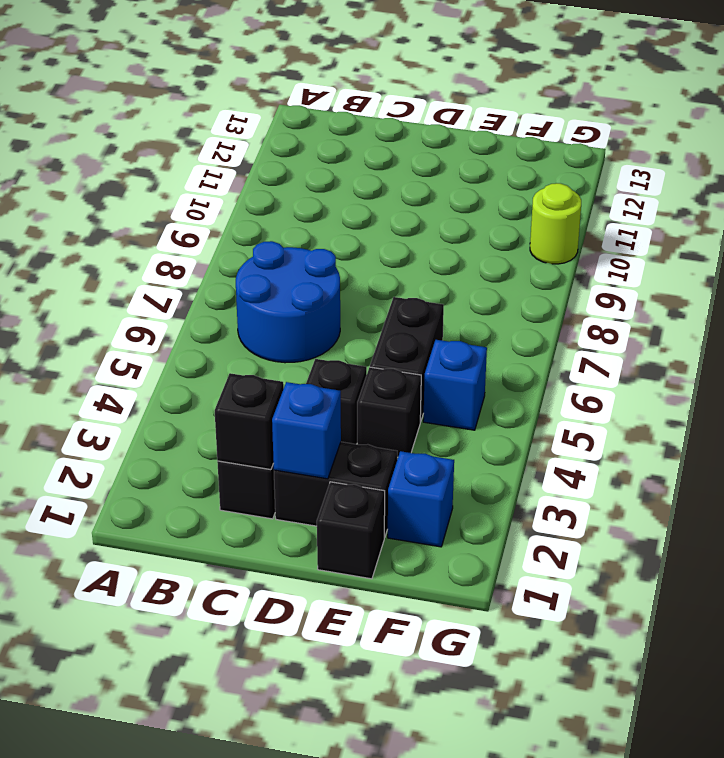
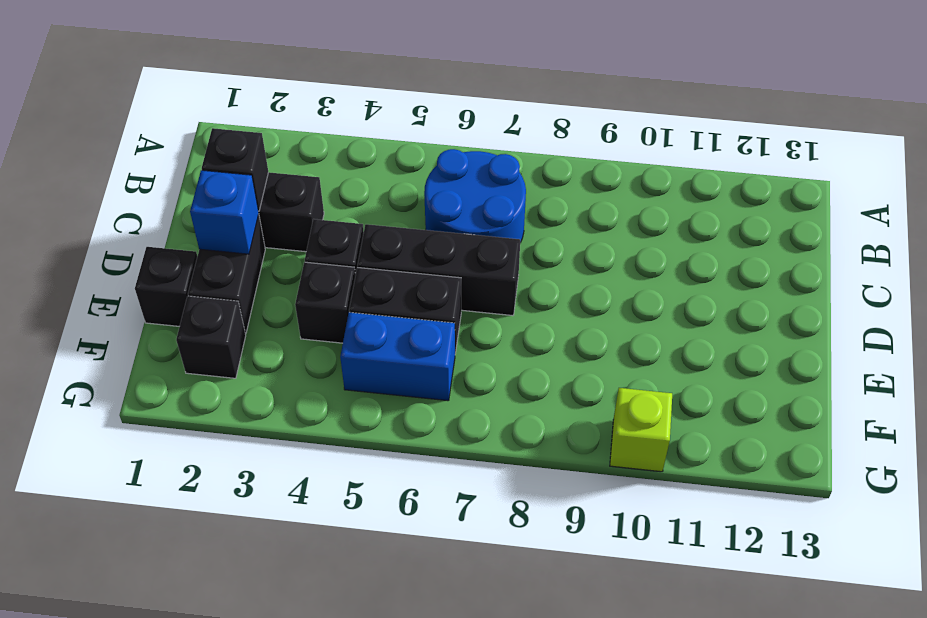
none -> black 1x3 brick [358,224,520,316]
blue 1x1 brick [388,451,454,547] -> black 1x1 brick [176,296,246,378]
blue 1x1 brick [423,340,487,430] -> blue 1x2 brick [340,312,455,401]
lime 1x1 round brick [530,183,581,264] -> lime 1x1 brick [610,388,672,472]

